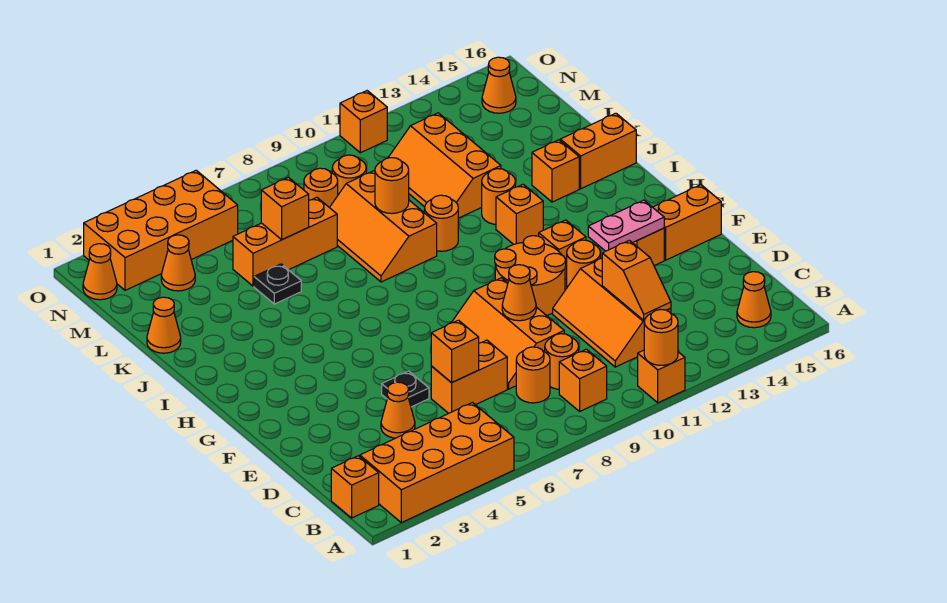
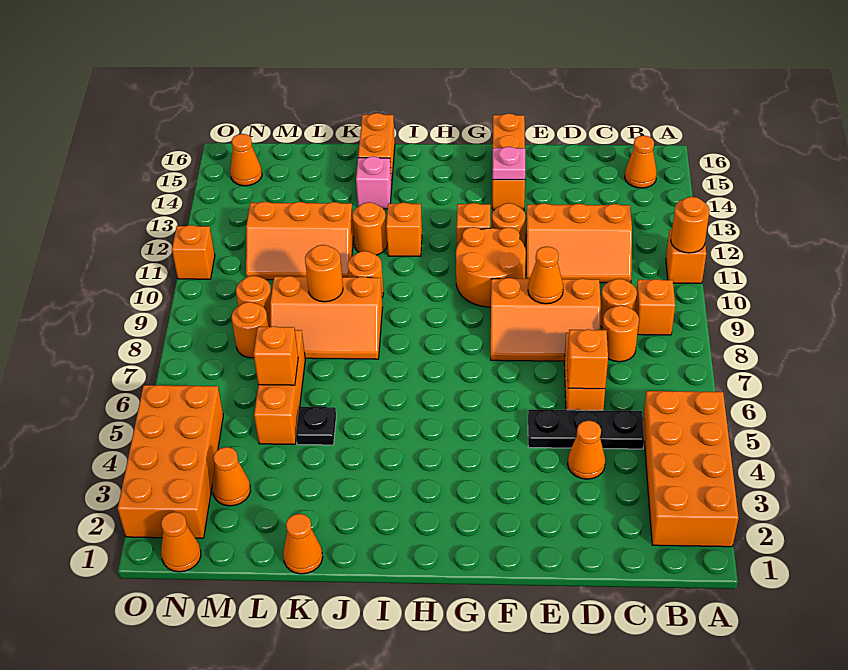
orange 1x1 brick [331,456,379,518] -> none
orange 1x2 slope [602,240,671,320] -> none
black 1x1 plate [382,371,429,407] -> black 1x3 plate [528,410,644,449]
pink 1x2 plate [588,200,664,251] -> pink 1x1 plate [492,147,525,180]
orange 1x1 brick [532,140,579,202] -> pink 1x1 brick [356,156,392,209]

